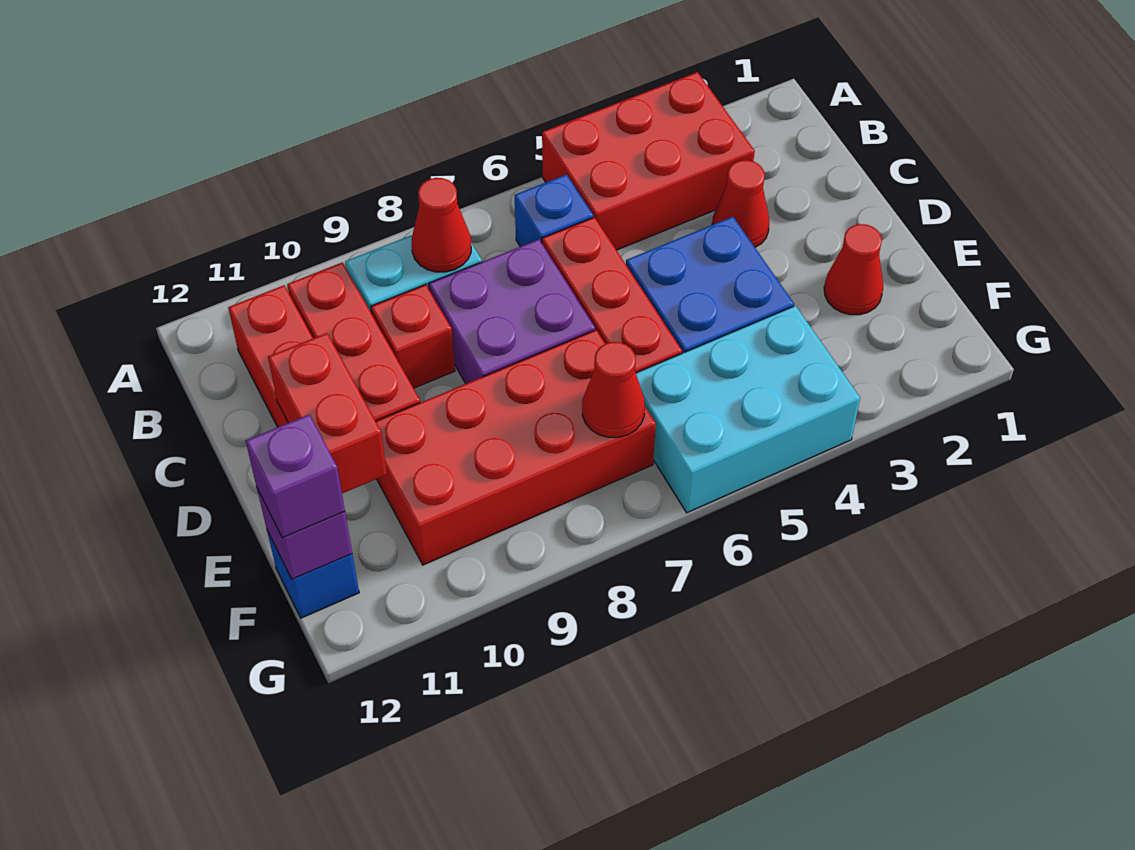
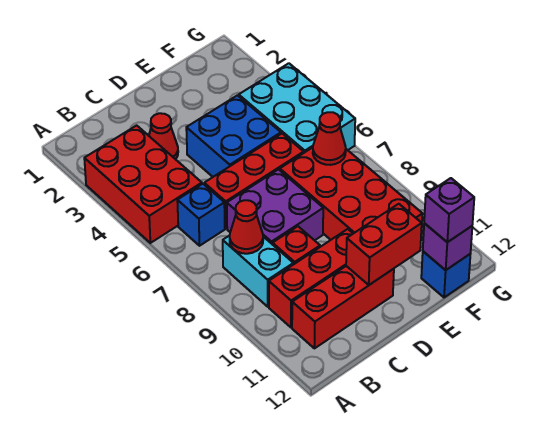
red 1x1 cone [824,224,883,315] -> none

